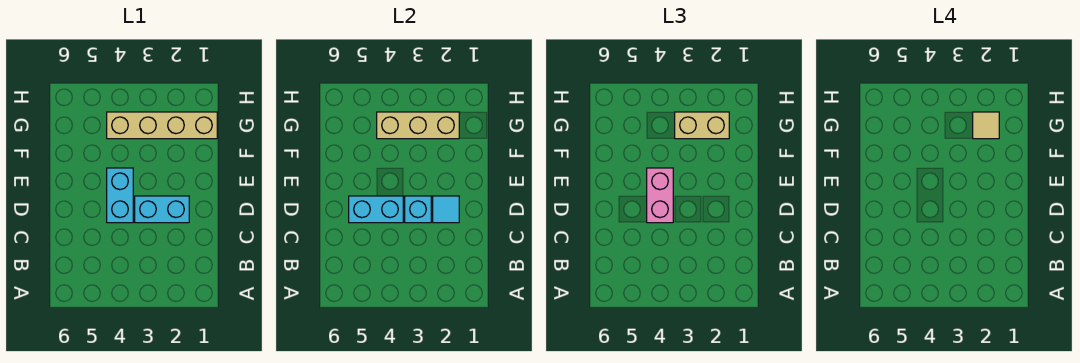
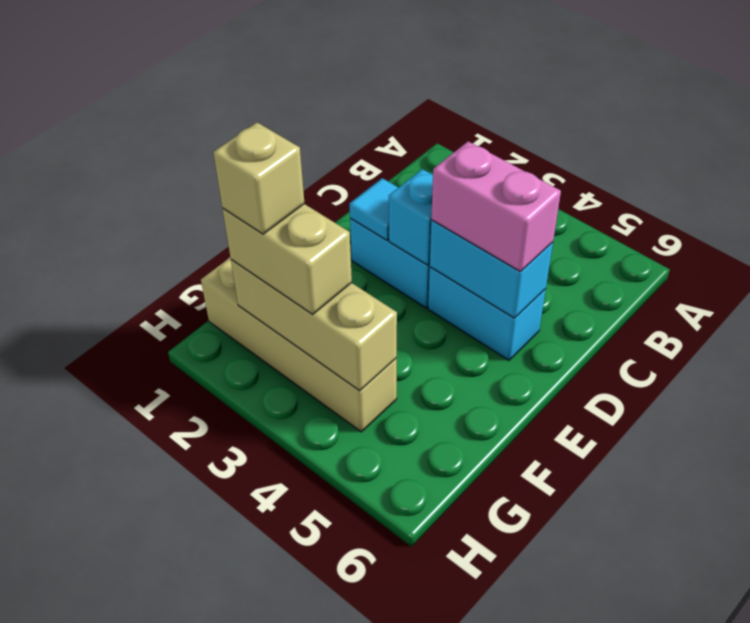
cyan 1x2 brick [107,168,133,223] -> cyan 1x2 brick turned to [428,267,546,360]
pink 1x2 brick [647,168,673,223] -> pink 1x2 brick turned to [431,141,561,272]
tan 1x1 tile [973,112,999,139] -> tan 1x1 brick [213,123,305,234]

